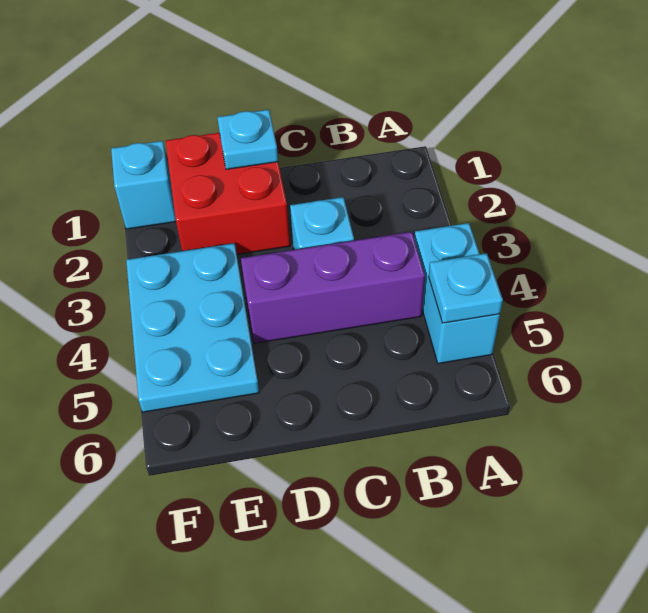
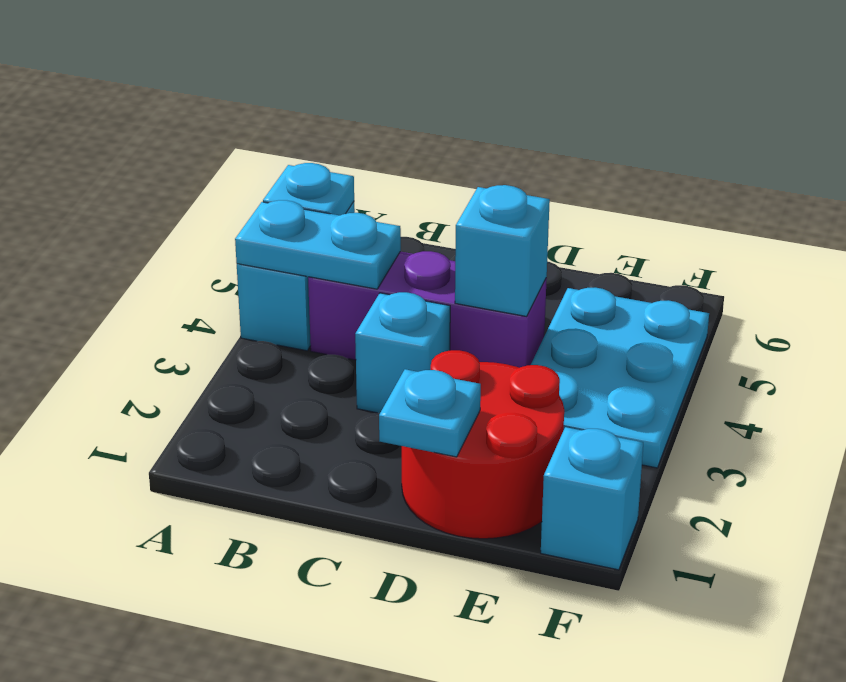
none -> cyan 1x2 plate [235,200,401,289]
red 2x2 brick [166,133,290,254] -> red 2x2 round brick [402,350,564,539]
none -> cyan 1x1 brick [455,185,550,316]

